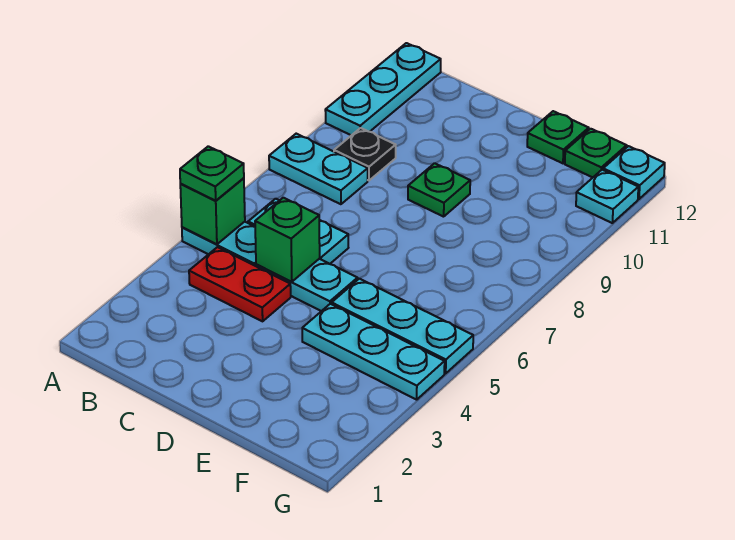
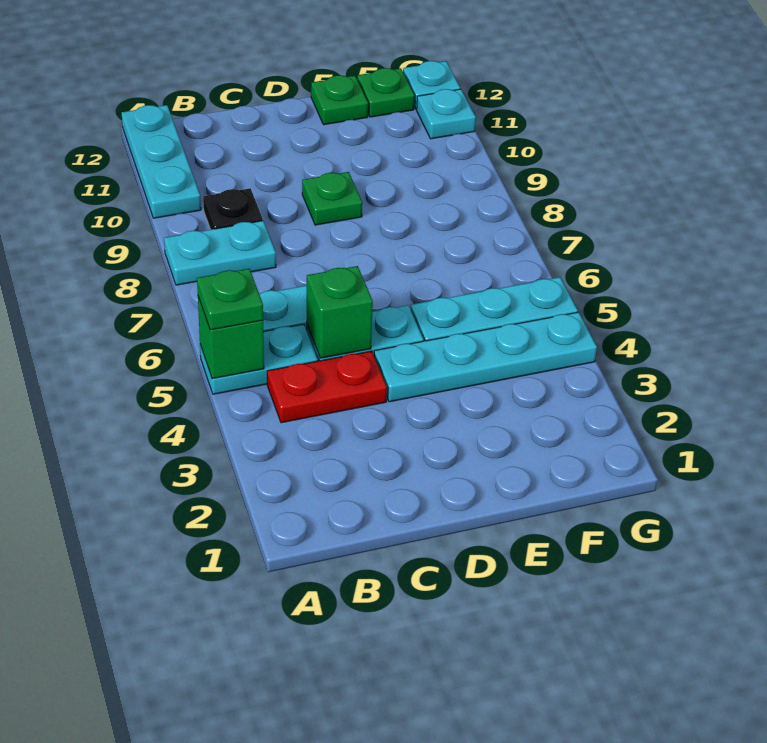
cyan 1x3 plate [302,304,445,400] -> cyan 1x4 plate [374,312,597,402]

